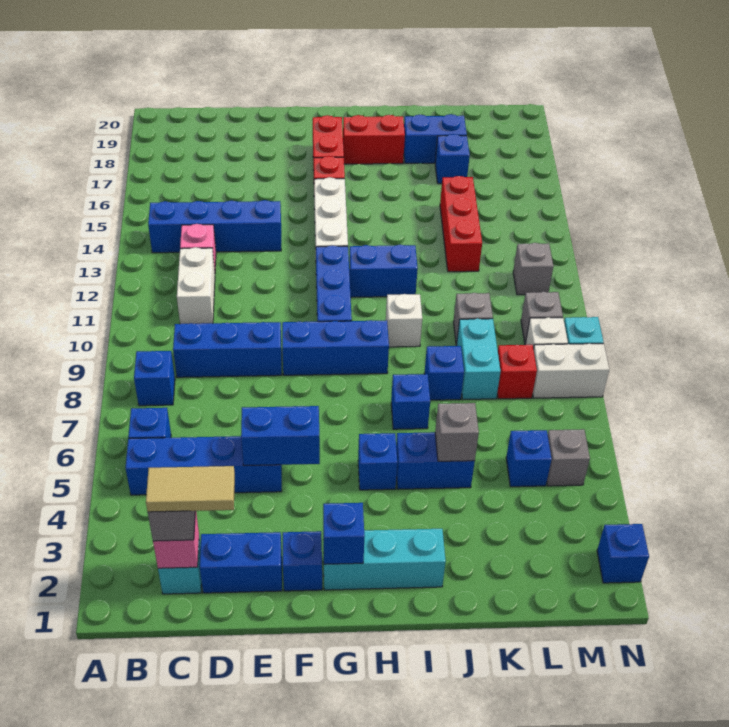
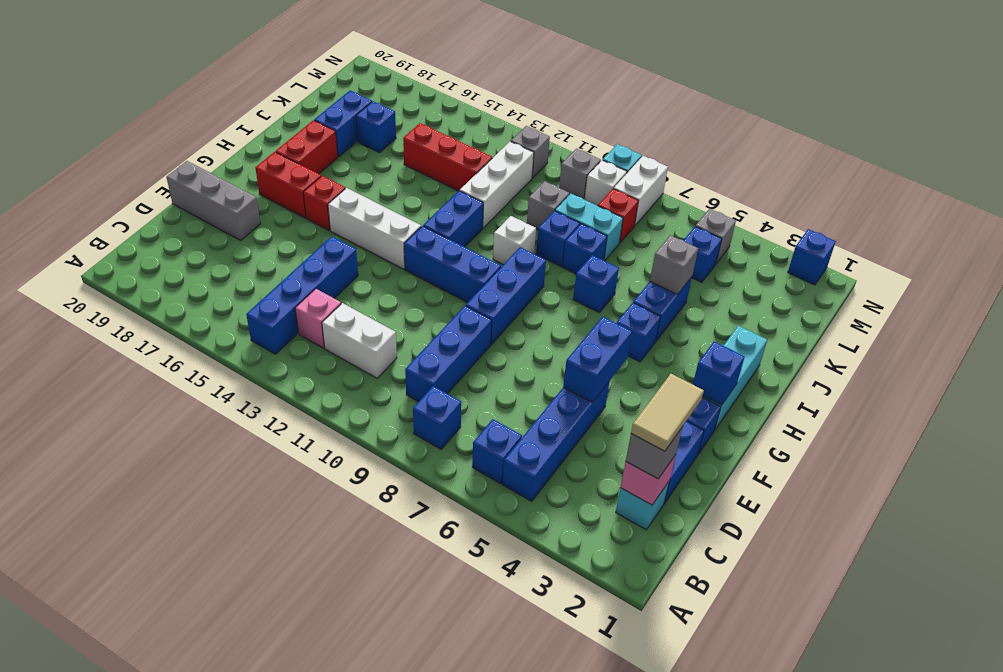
none -> grey 1x3 brick [167,161,260,240]
none -> blue 1x1 brick [536,211,580,266]
none -> white 1x3 brick [460,141,534,228]

